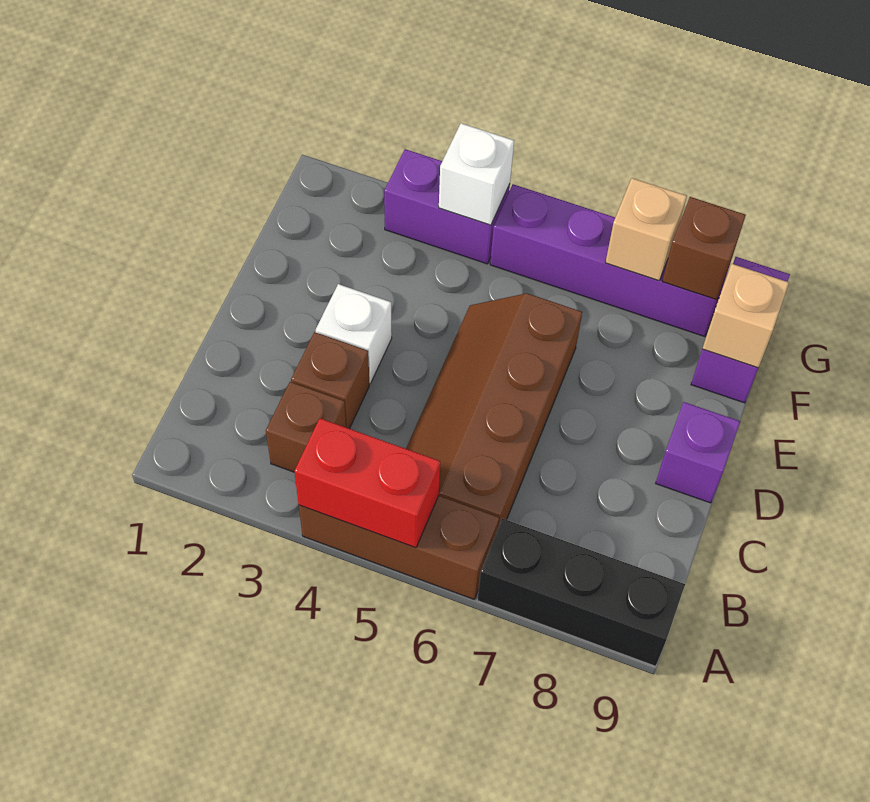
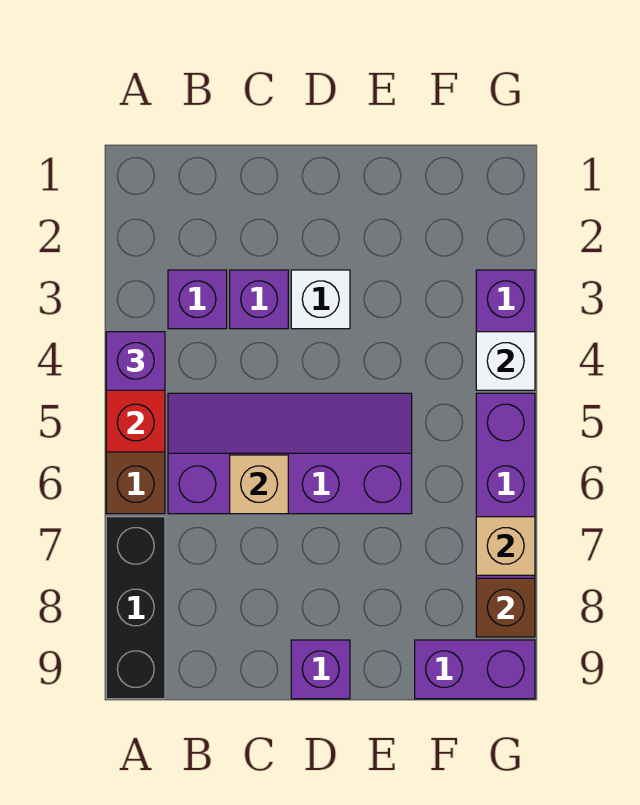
none -> purple 1x1 brick [106,332,165,390]
brown 1x1 brick [266,382,346,472] -> purple 1x1 brick [168,270,227,329]
brown 2x4 slope [406,293,582,528] -> purple 2x4 slope [168,393,412,514]
brown 1x1 brick [291,332,369,429] -> purple 1x1 brick [230,270,288,329]
tan 1x1 brick [702,264,789,368] -> tan 1x1 brick moved to [230,455,288,514]

